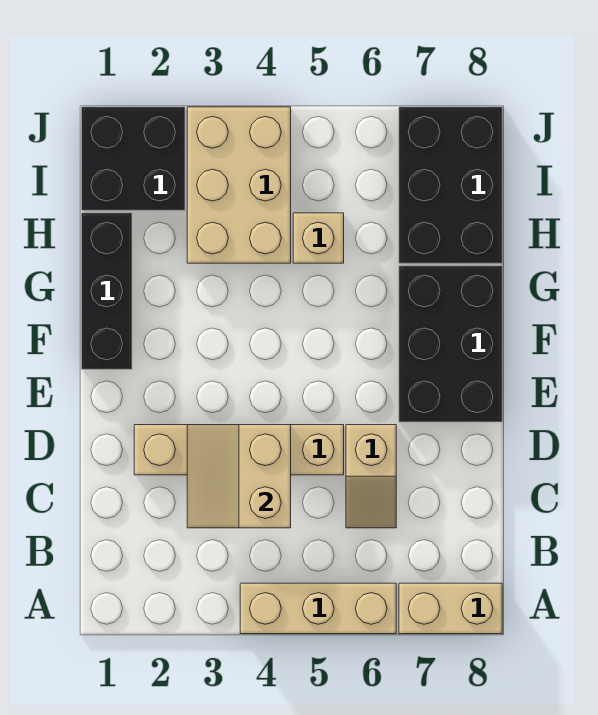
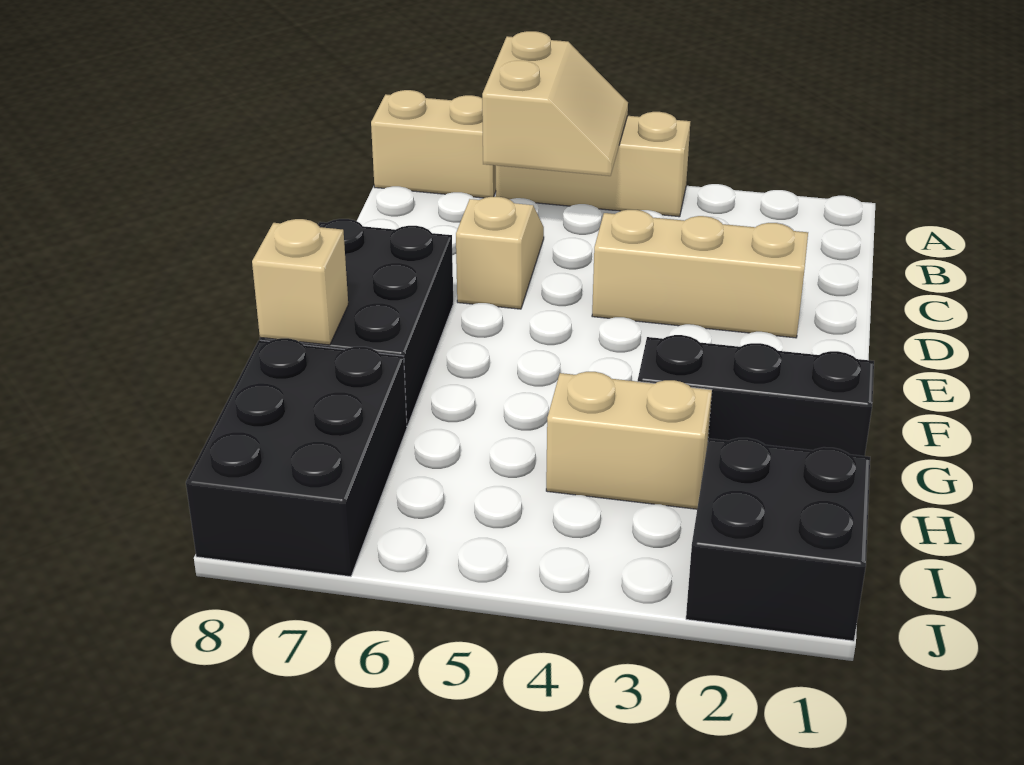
tan 2x2 slope [187,425,291,528] -> tan 2x2 slope moved to [482,31,628,176]
tan 1x4 brick [134,425,344,475] -> tan 1x3 brick [592,210,808,338]
black 1x3 brick [82,213,132,369] -> black 1x3 brick turned to [638,335,874,456]
tan 2x3 brick [187,107,291,263] -> tan 1x2 brick [546,372,712,509]
tan 1x1 brick [293,213,344,263] -> tan 1x1 brick moved to [252,219,348,345]

